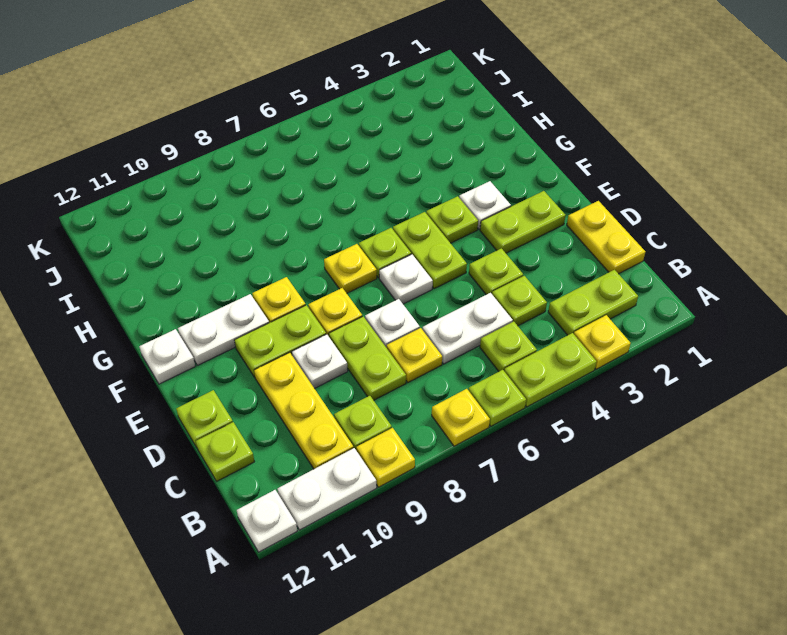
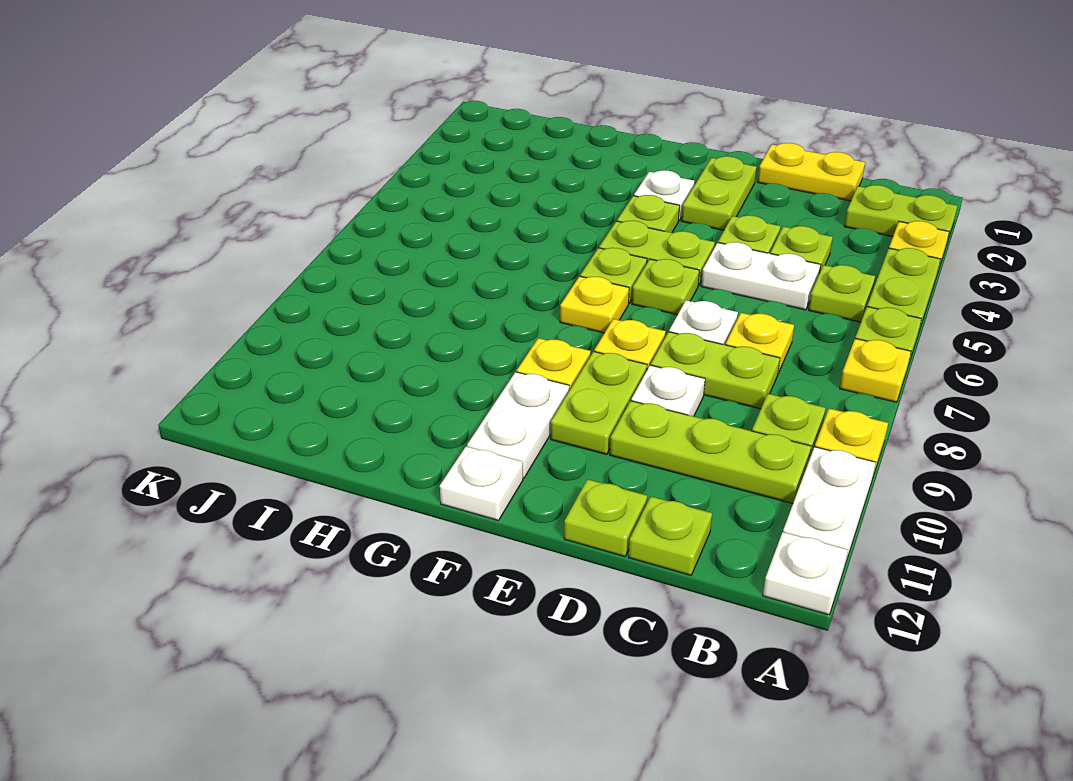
lime 1x2 plate [548,270,638,335] -> lime 1x2 plate turned to [844,185,957,242]
yellow 1x3 plate [254,353,353,469] -> lime 1x3 plate [610,401,811,504]
white 1x2 plate [422,293,513,364] -> white 1x2 plate turned to [701,242,820,310]
white 1x1 plate [379,254,433,304] -> lime 1x1 plate [632,259,699,315]

